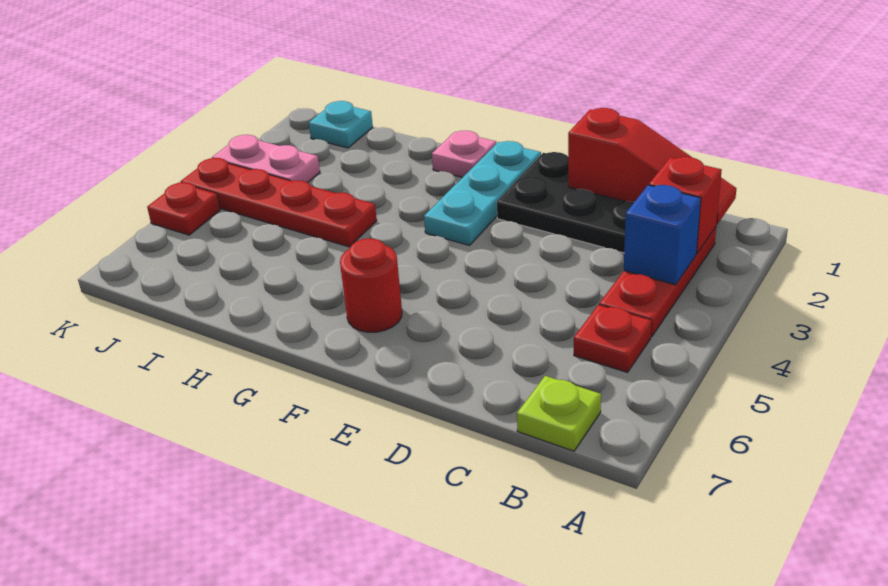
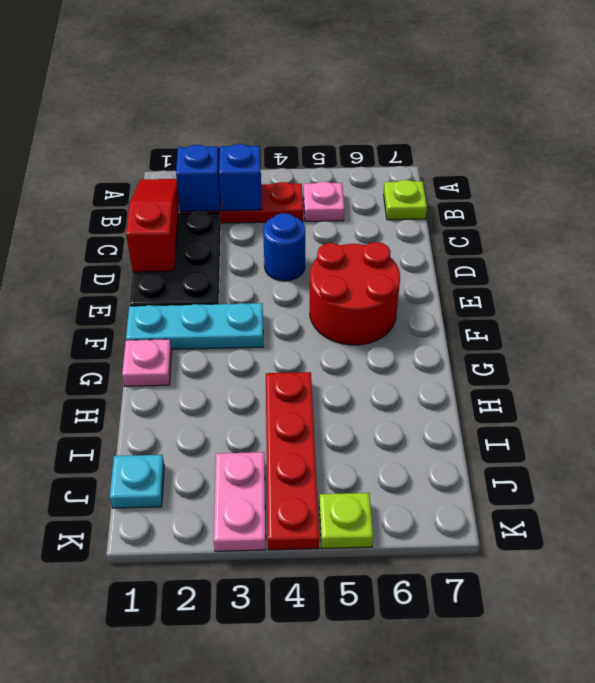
red 1x1 brick [649,157,722,254] -> blue 1x1 brick [176,145,220,212]
red 1x1 plate [574,305,652,372] -> pink 1x1 plate [304,181,344,221]
none -> blue 1x1 round brick [263,213,305,281]
red 1x1 round brick [340,238,402,332] -> red 2x2 round brick [310,242,400,345]
red 1x1 plate [147,182,220,235] -> lime 1x1 plate [319,493,373,549]

